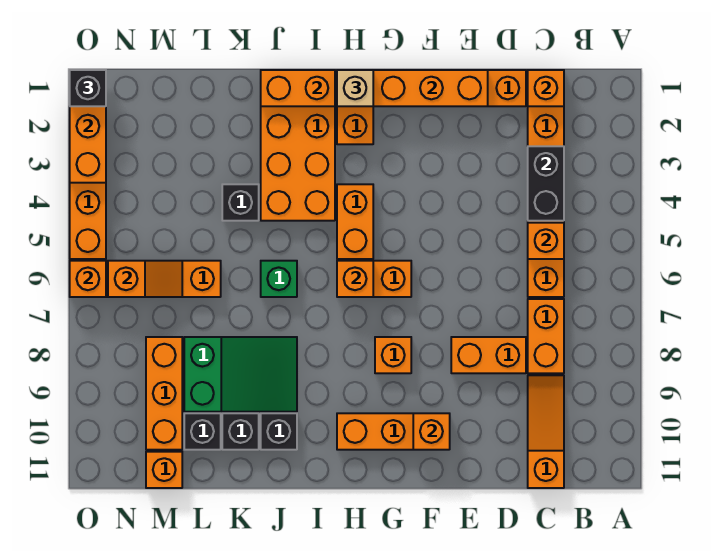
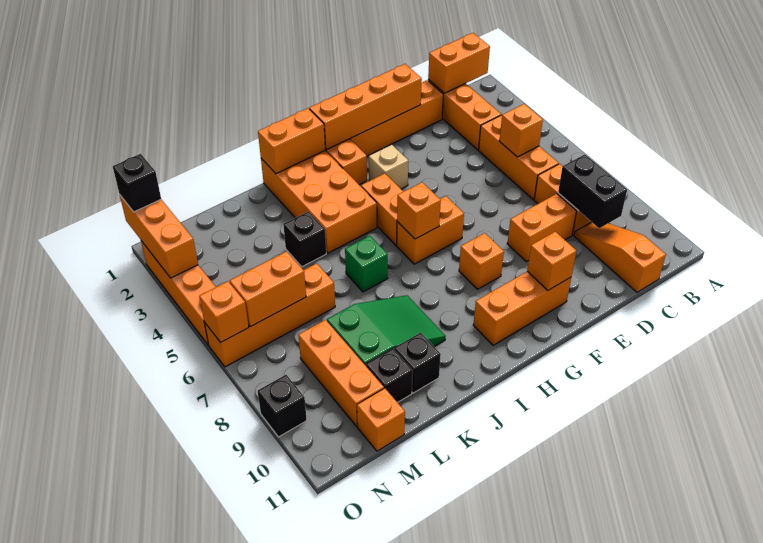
orange 1x1 brick [528,70,564,106] -> orange 1x2 brick [428,33,490,93]
black 1x2 brick [528,146,564,221] -> black 1x2 brick moved to [558,154,627,228]
tan 1x1 brick [337,70,373,106] -> tan 1x1 brick moved to [369,144,408,189]
black 1x1 brick [261,413,297,450] -> black 1x1 brick moved to [258,375,307,437]
orange 1x2 slope [108,261,182,297] -> orange 1x2 brick [230,251,306,327]

